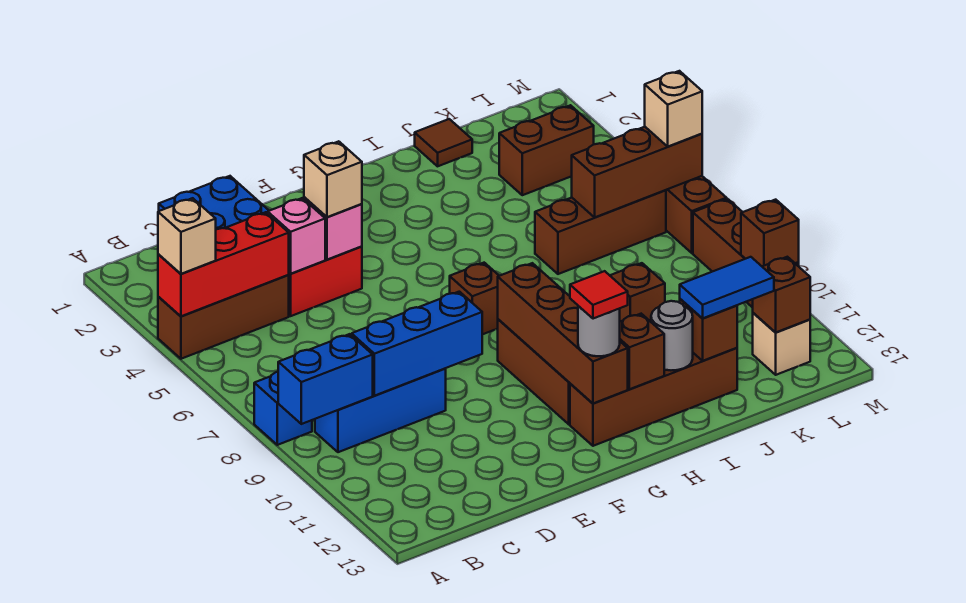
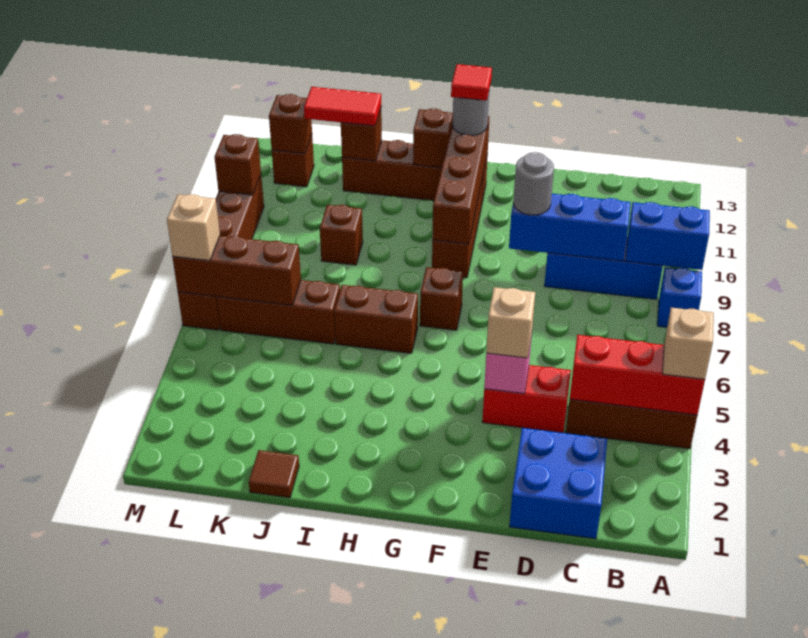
pink 1x1 brick [268,198,325,274] -> none
grey 1x1 round brick [651,301,693,370] -> grey 1x1 round brick moved to [513,152,554,215]
blue 1x2 tile [680,257,774,319] -> red 1x2 tile [304,87,381,126]
brown 1x2 brick [499,105,594,195] -> brown 1x2 brick moved to [334,285,418,353]
tan 1x1 brick [753,313,810,375] -> brown 1x1 brick [272,135,314,187]

